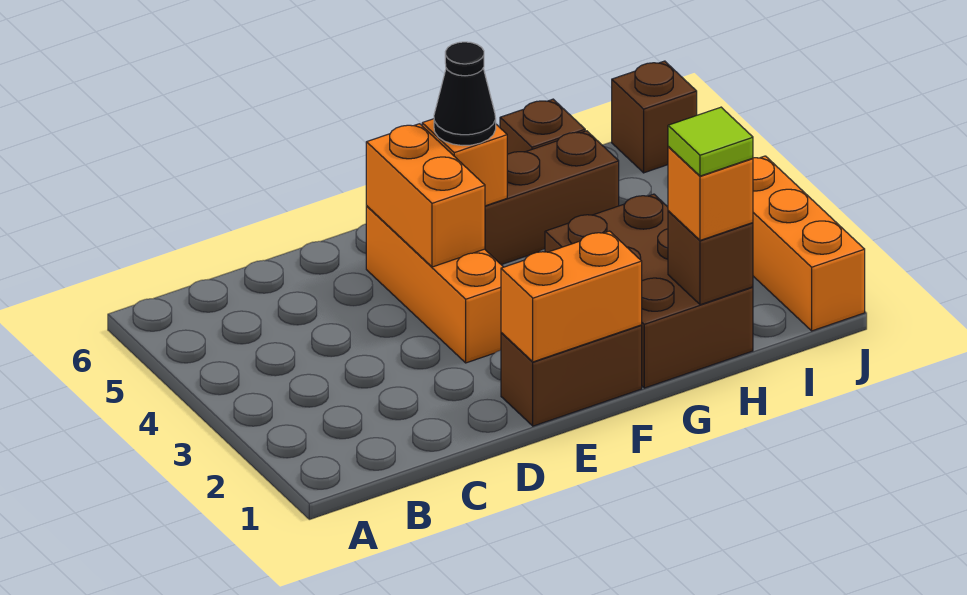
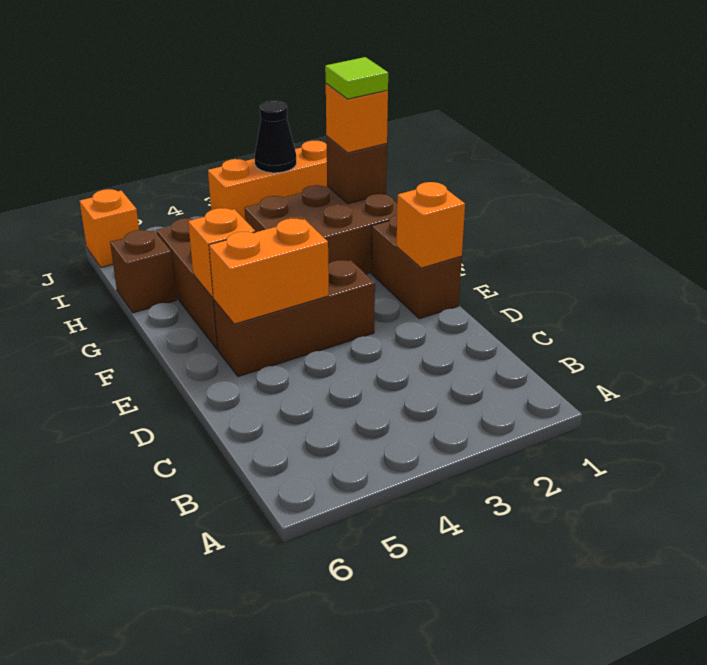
orange 1x2 brick [501,231,642,362] -> orange 1x1 brick [396,182,465,268]
orange 1x3 brick [366,206,503,363] -> brown 1x3 brick [214,260,375,377]
black 1x1 cone [434,42,496,146] -> black 1x1 cone moved to [255,101,296,173]
brown 1x1 brick [612,61,697,173] -> orange 1x1 brick [80,189,139,267]

